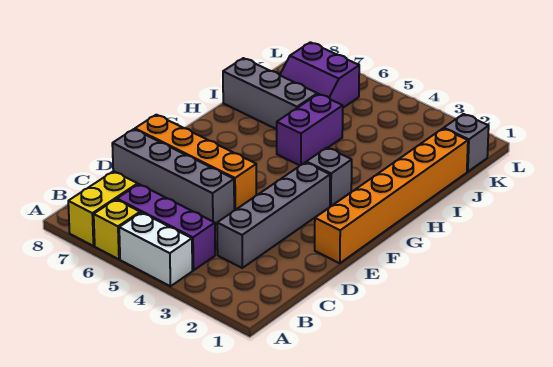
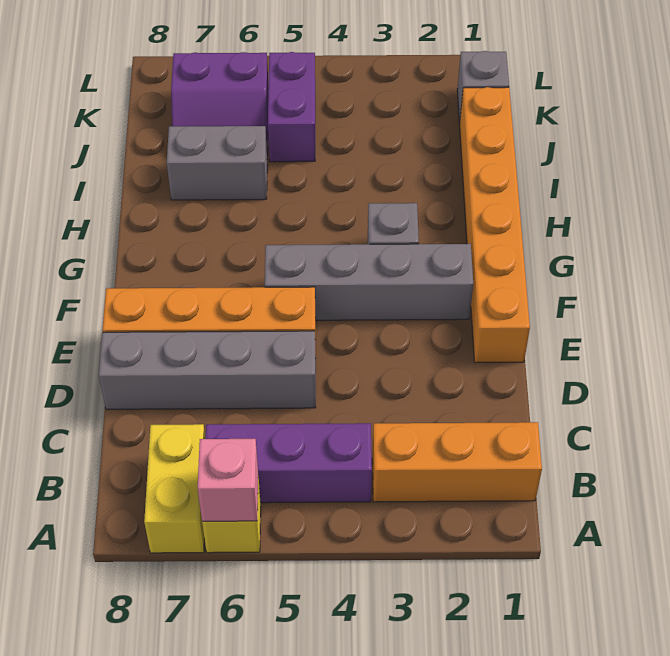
white 1x2 brick [119,212,192,286] -> none
none -> pink 1x1 brick [198,439,258,522]
none -> orange 1x3 brick [372,422,542,502]
grey 1x4 brick [217,162,330,268] -> grey 1x4 brick turned to [265,244,473,320]
purple 1x2 brick [277,94,343,166] -> purple 1x2 brick moved to [268,52,315,162]
grey 1x3 brick [223,58,317,129] -> grey 1x2 brick [167,126,267,200]

